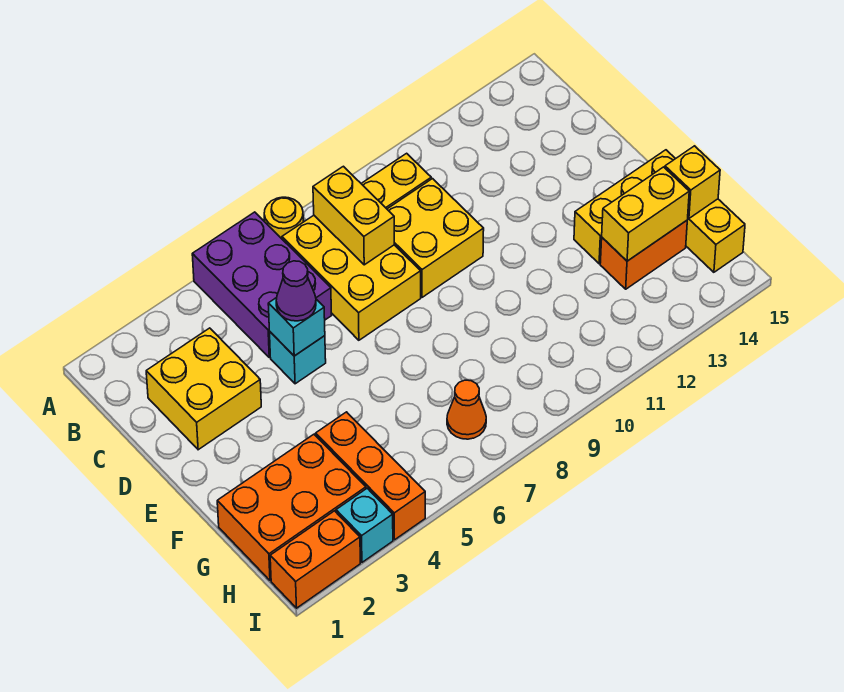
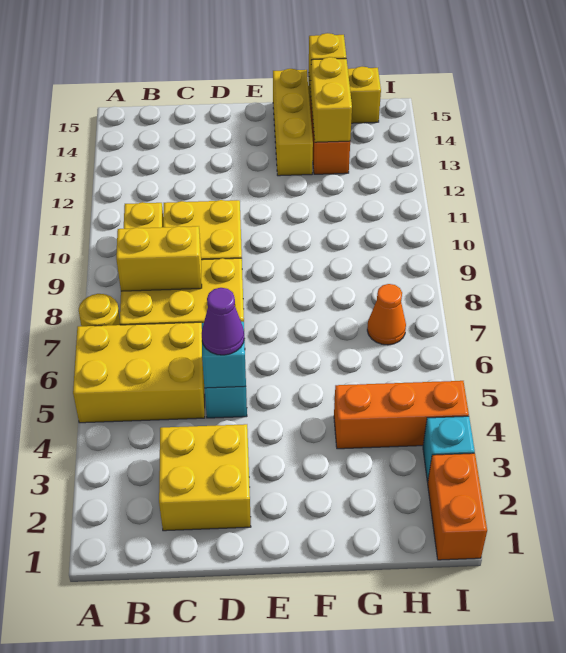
purple 2x3 brick [192,212,332,357] -> yellow 2x3 brick [73,322,205,423]
orange 2x3 brick [217,434,366,580] -> none

